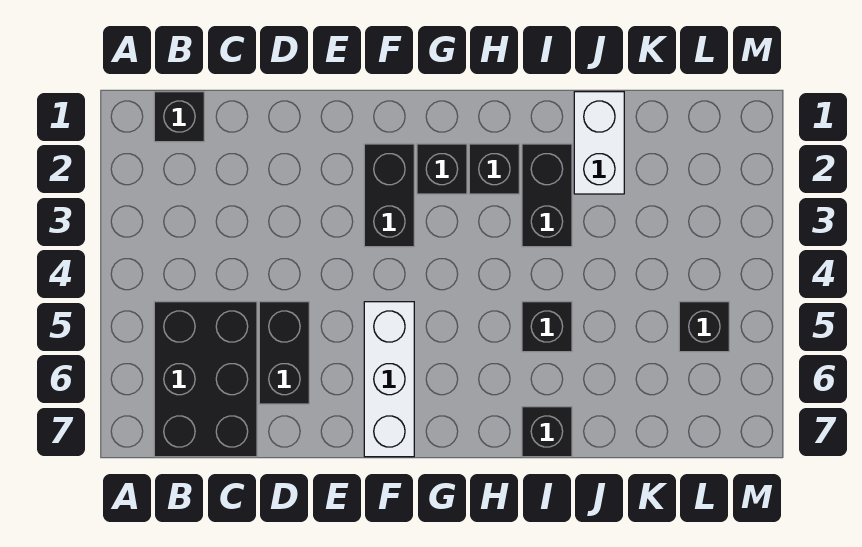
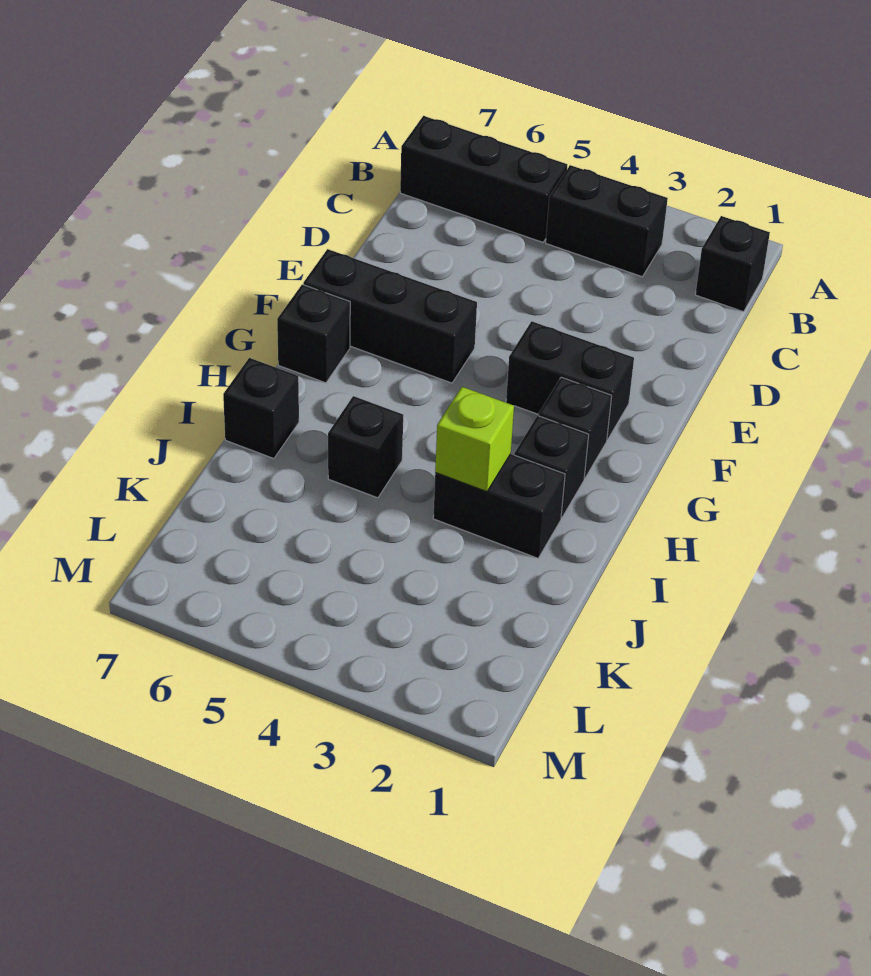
black 2x3 brick [154,302,257,457] -> black 1x3 brick [400,116,567,242]
black 1x2 brick [259,302,309,404] -> black 1x2 brick moved to [546,165,668,277]
white 1x3 brick [364,302,414,457] -> black 1x3 brick [303,249,477,383]
none -> lime 1x1 brick [435,387,514,492]
white 1x2 brick [574,92,624,194] -> none
black 1x1 brick [679,302,729,352] -> black 1x1 brick moved to [277,285,350,383]

